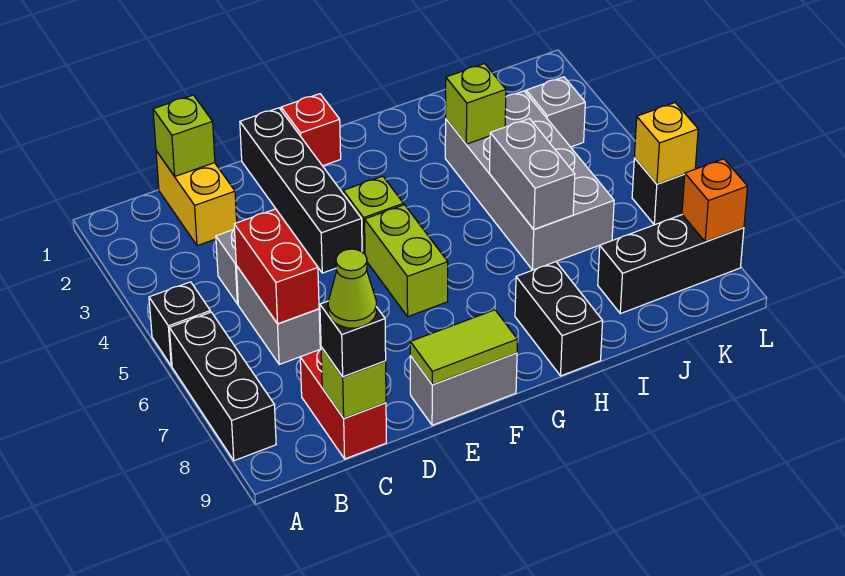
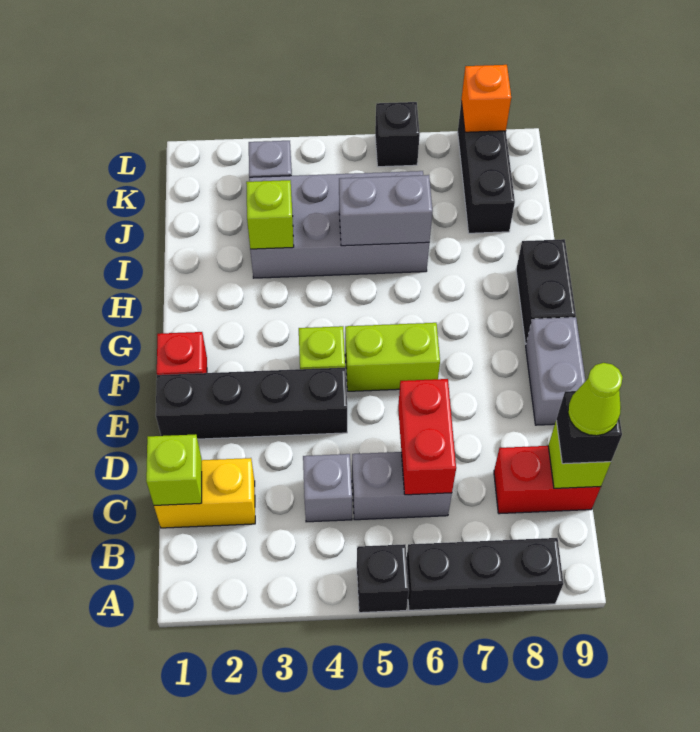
red 1x2 brick [234,209,319,324] -> red 1x2 brick turned to [398,379,456,495]
lime 1x2 tile [410,310,518,385] -> none
black 1x2 brick [515,262,603,376] -> black 1x2 brick turned to [516,239,576,344]
yellow 1x1 brick [634,103,698,184] -> none

